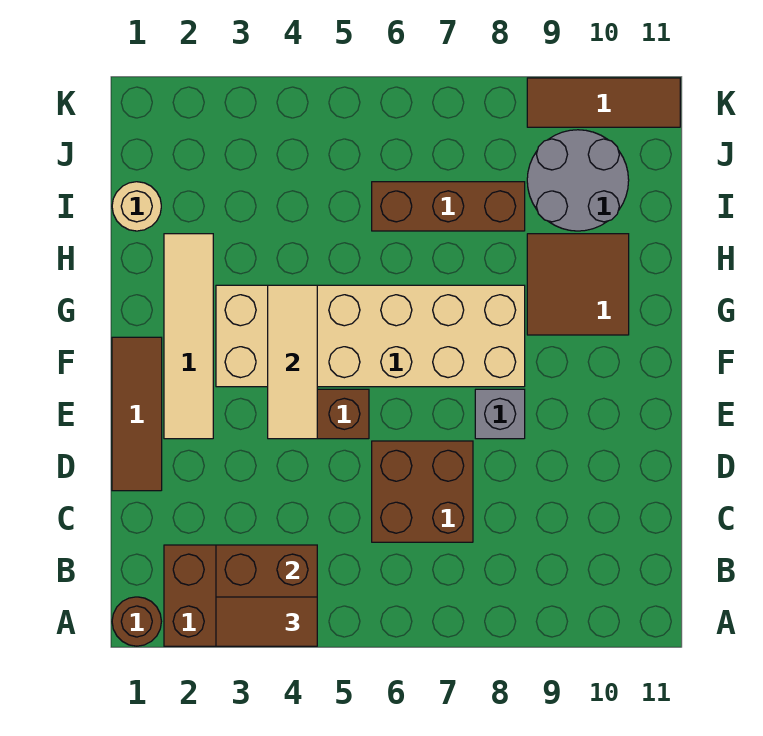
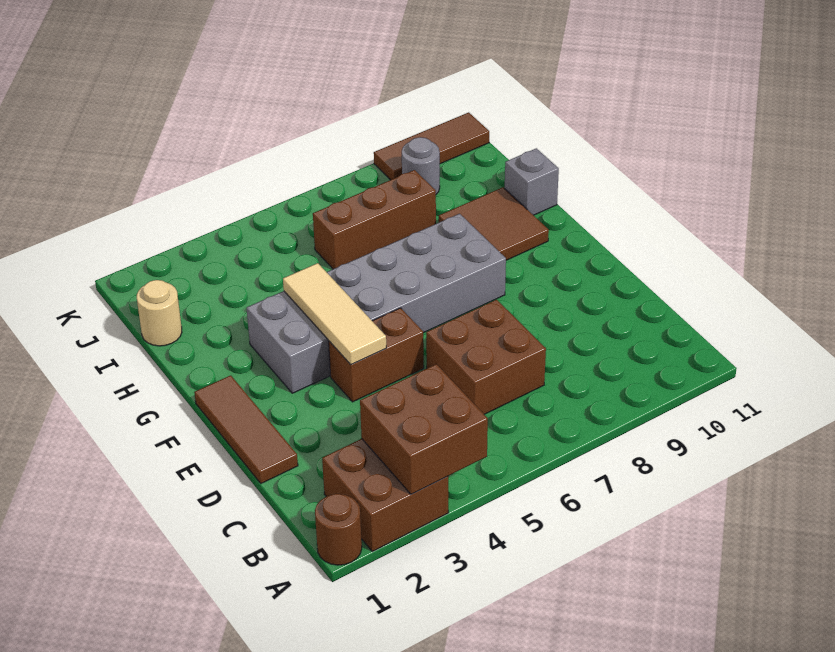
brown 1x2 tile [216,597,317,646] -> none
tan 1x4 tile [164,234,213,439] -> none
grey 1x1 brick [475,389,525,439] -> grey 1x1 brick moved to [505,148,559,215]
tan 2x6 brick [216,285,525,387] -> grey 2x6 brick [247,214,506,393]
grey 2x2 round brick [527,130,629,231] -> grey 1x1 round brick [402,137,440,194]

